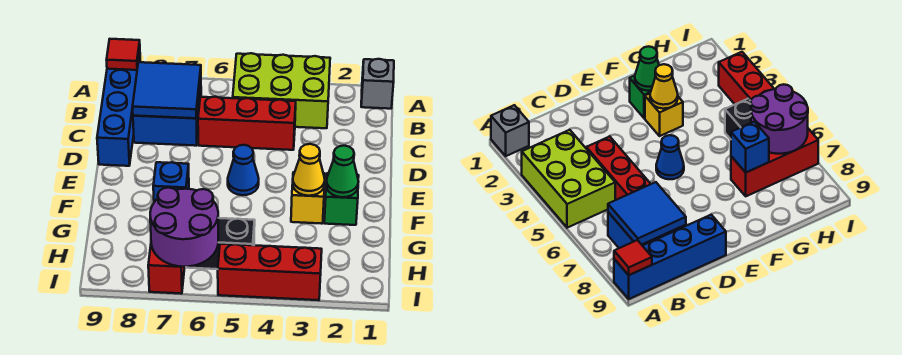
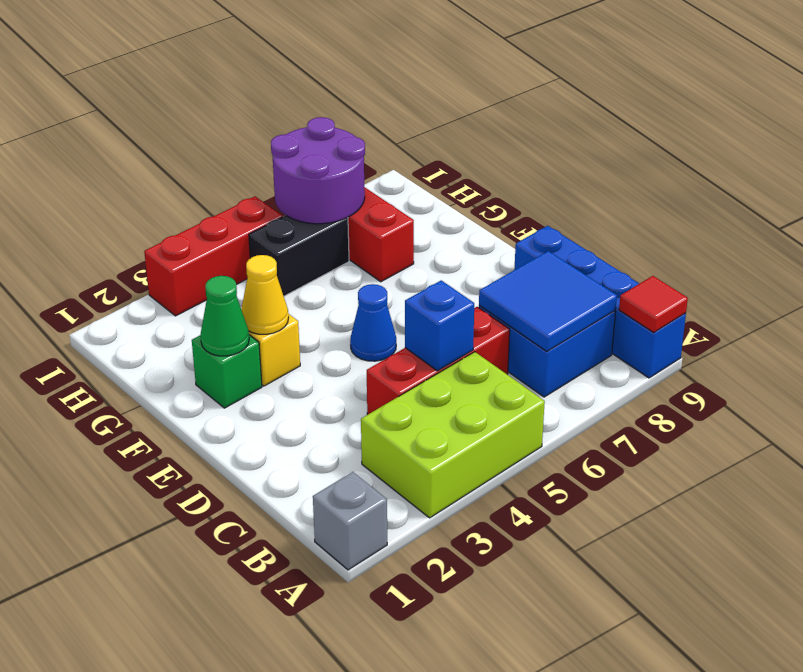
blue 1x1 brick [153,162,189,202] -> blue 1x1 brick moved to [405,280,474,371]

